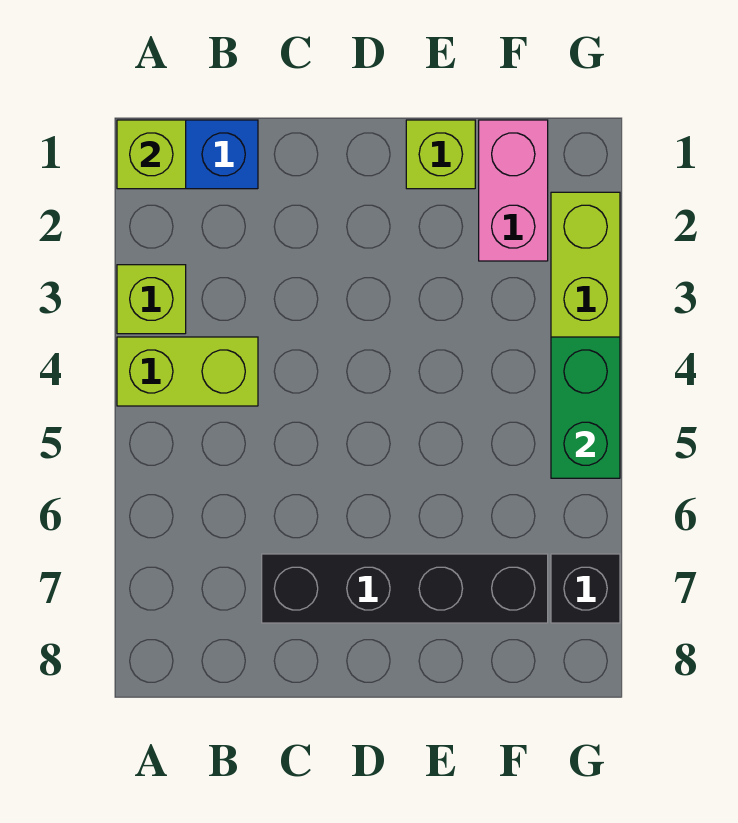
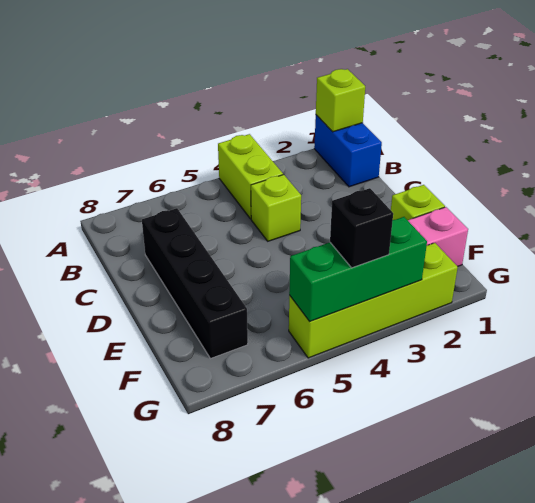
lime 1x1 brick [117,265,186,334] -> lime 1x1 brick moved to [251,175,301,241]
green 1x2 brick [551,337,620,478] -> green 1x3 brick [289,217,427,321]
black 1x1 brick [551,554,620,623] -> black 1x1 brick moved to [330,188,393,268]

